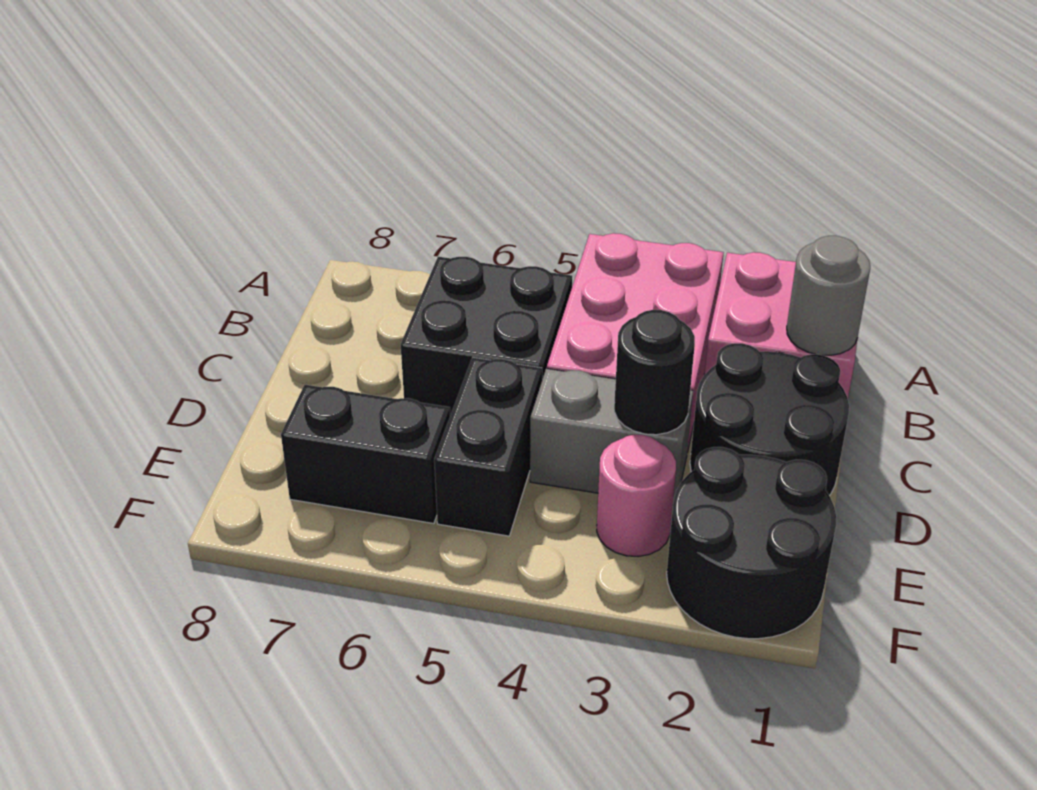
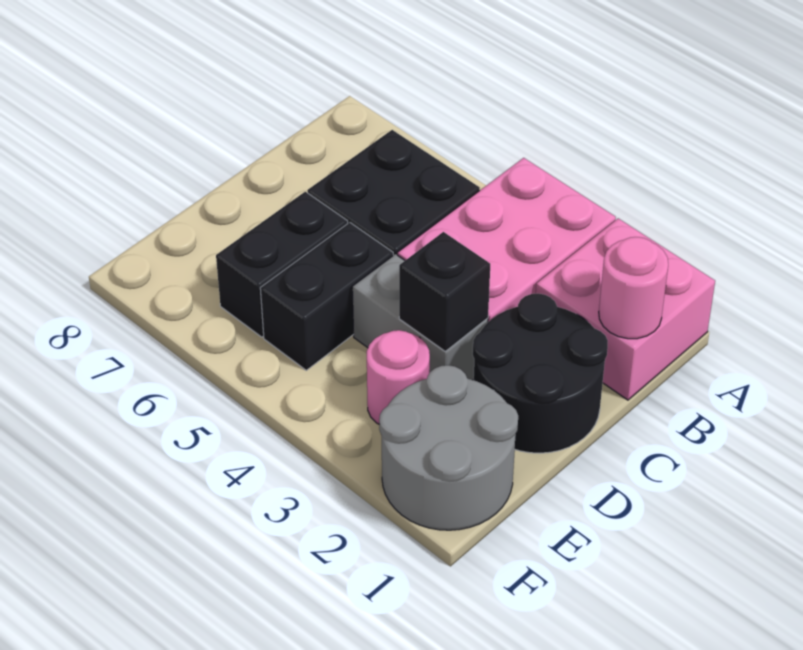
grey 1x1 round brick [787,236,870,355] -> pink 1x1 round brick [599,237,668,339]
black 1x1 round brick [614,310,695,435] -> black 1x1 brick [399,232,490,352]
black 2x2 round brick [667,447,836,639] -> grey 2x2 round brick [379,365,518,530]
black 1x2 brick [281,385,450,524] -> black 1x2 brick turned to [216,192,348,337]

